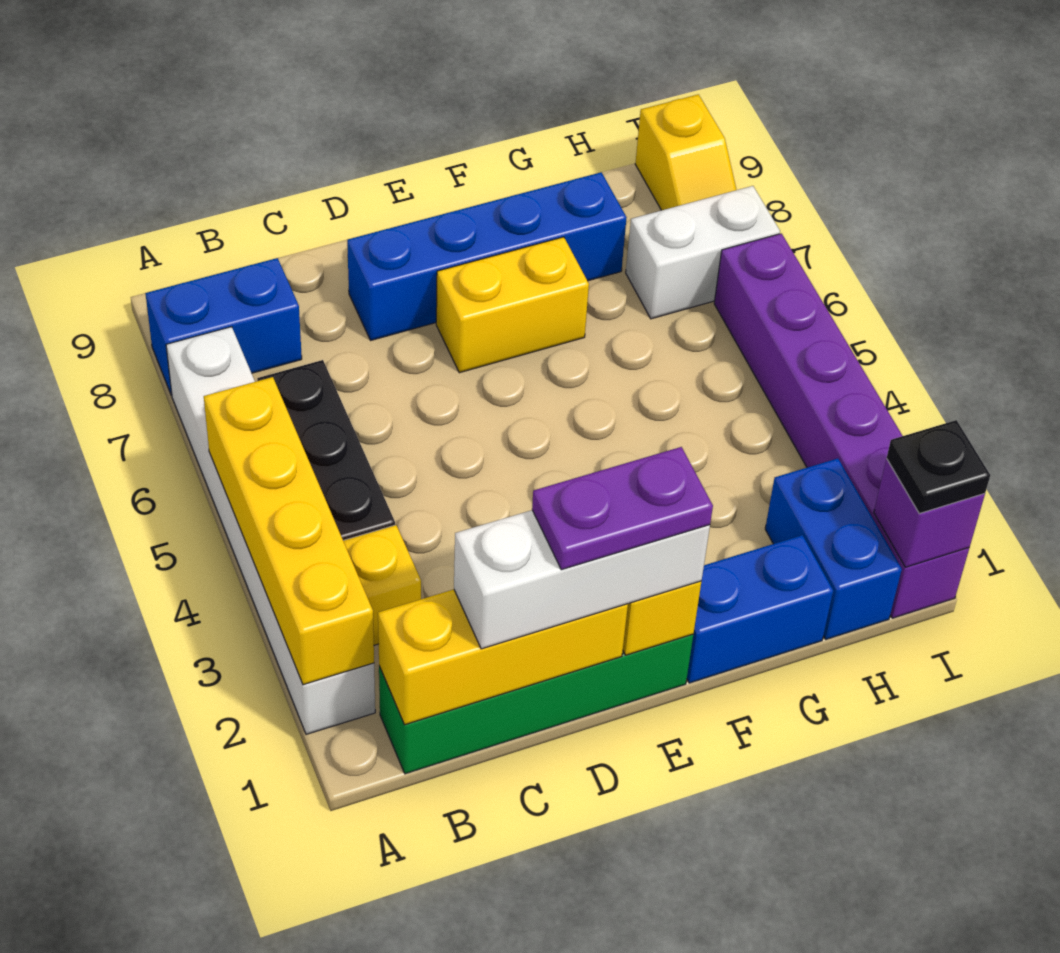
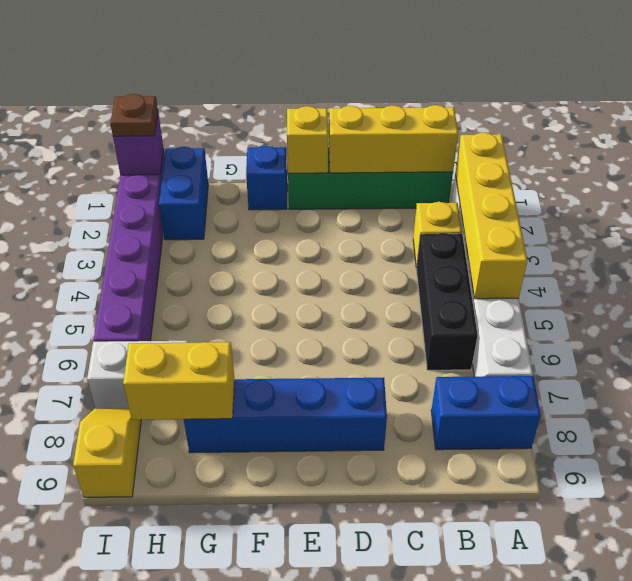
white 1x3 brick [454,510,710,649] -> none
purple 1x2 plate [532,447,713,570] -> none
yellow 1x2 brick [436,237,589,373] -> yellow 1x2 brick moved to [123,342,234,420]
blue 1x2 brick [687,535,833,683] -> blue 1x1 brick [246,146,287,210]
black 1x1 plate [887,420,990,513] -> brown 1x1 plate [110,94,158,136]

